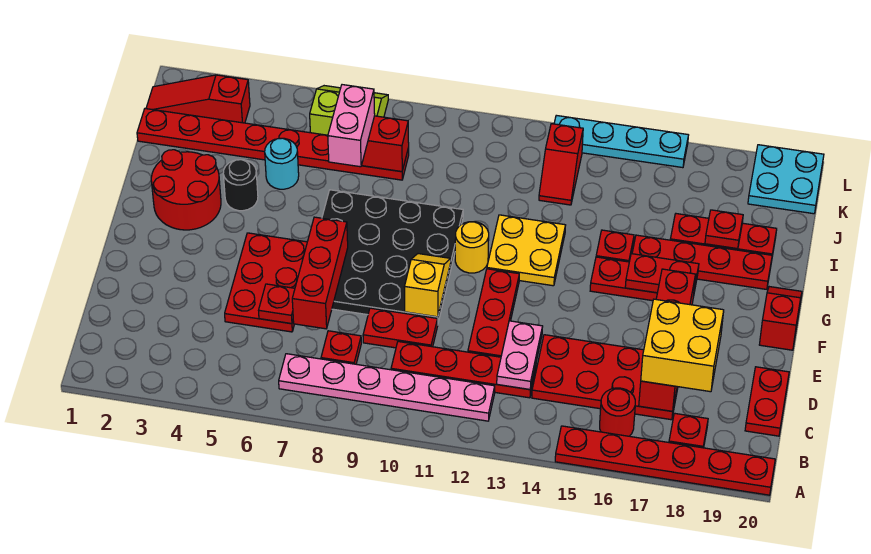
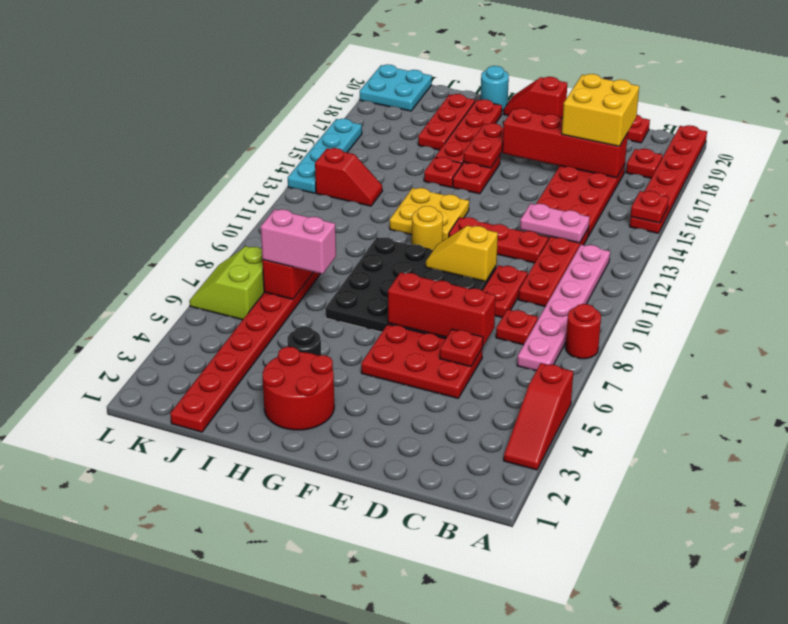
red 1x1 round brick [600,388,635,436] -> red 1x1 round brick moved to [565,304,601,359]
cyan 1x1 round brick [265,138,299,189] -> cyan 1x1 round brick moved to [480,66,509,111]
red 1x1 plate [705,210,743,249] -> red 1x1 plate moved to [631,191,669,223]
red 1x3 slope [146,75,250,123] -> red 1x3 slope moved to [504,363,573,470]

